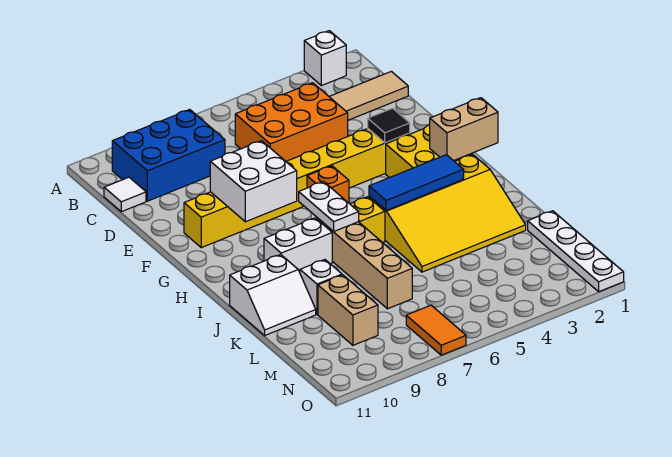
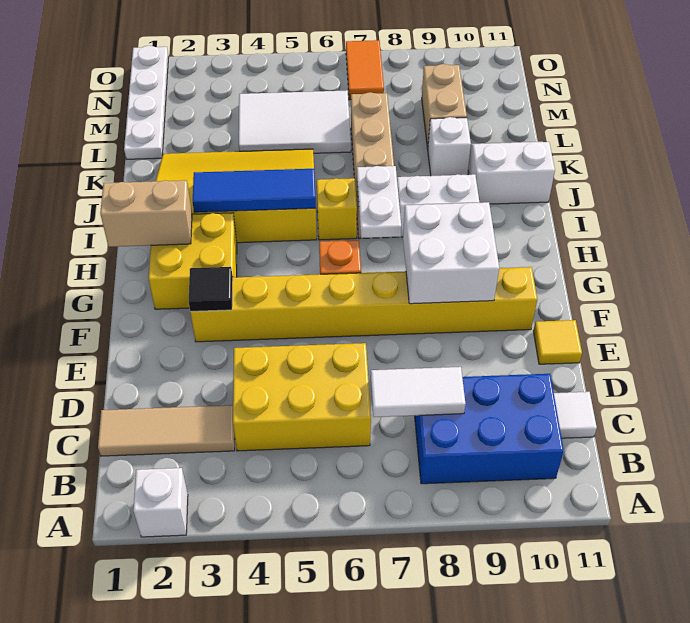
orange 2x3 brick [235,83,348,161] -> yellow 2x3 brick [233,343,371,451]
none -> white 1x2 tile [371,367,466,417]
none -> yellow 1x1 tile [533,320,582,364]
none -> white 2x3 tile [239,90,351,153]

